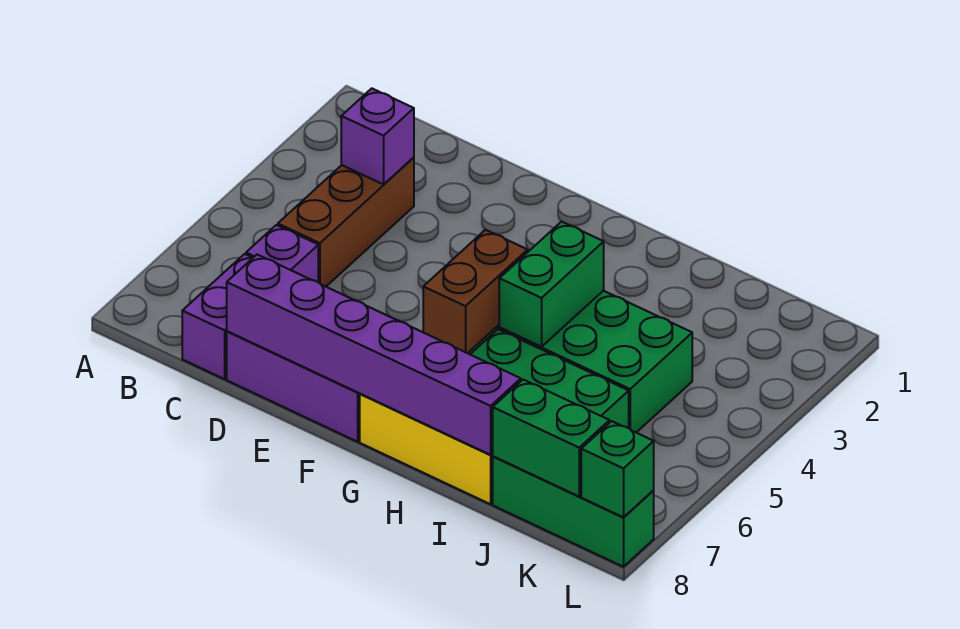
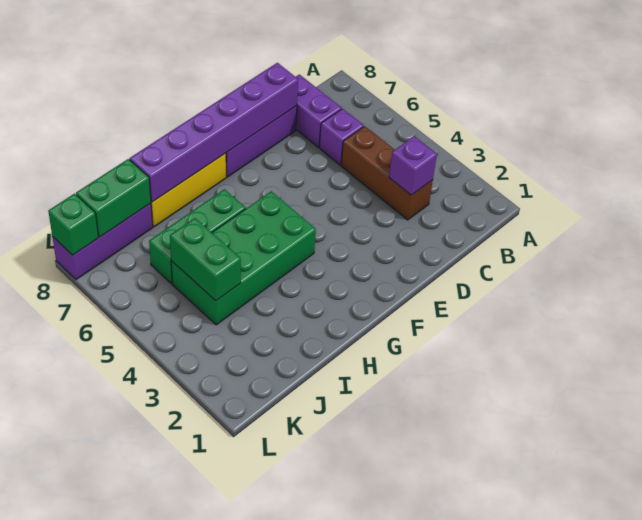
brown 1x2 brick [423,230,528,353] -> none
green 1x2 brick [499,222,604,347] -> green 1x2 brick moved to [170,218,241,301]
green 1x3 brick [493,456,654,567] -> purple 1x3 brick [52,203,153,280]

